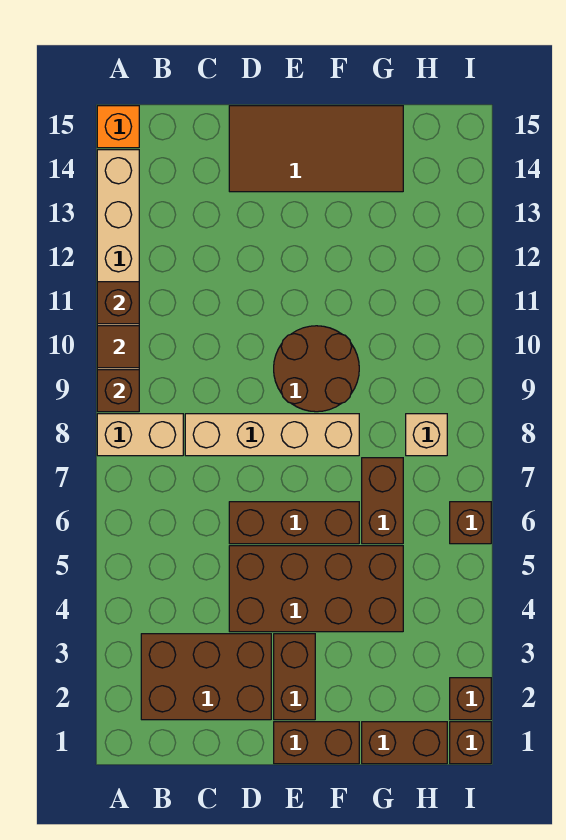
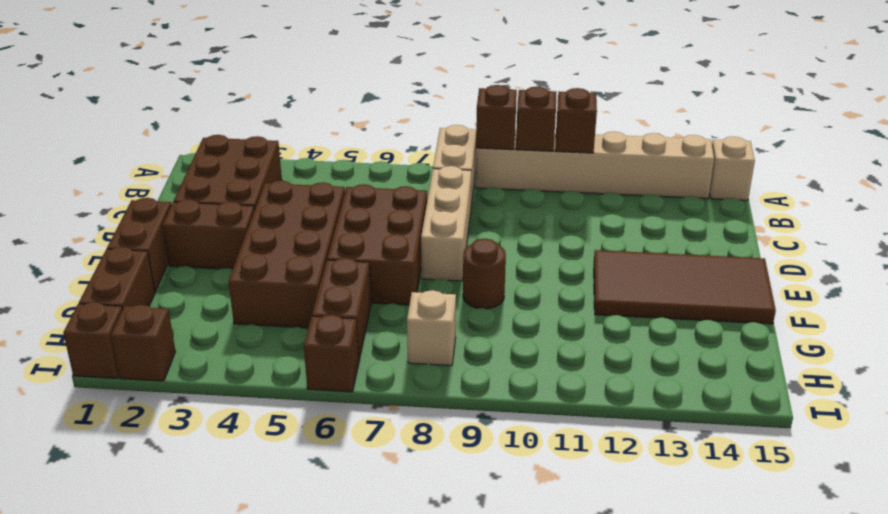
brown 1x1 tile [97,326,139,368] -> brown 1x1 brick [516,87,556,151]
orange 1x1 brick [97,106,139,148] -> tan 1x1 brick [709,137,755,200]
tan 1x4 brick [185,414,359,456] -> tan 1x3 brick [421,166,471,281]
brown 1x3 brick [229,502,359,544] -> brown 2x3 brick [327,184,427,305]
brown 2x4 tile [229,106,403,192] -> brown 2x4 tile turned to [594,250,776,324]
brown 2x2 round brick [274,326,359,412] -> brown 1x1 round brick [463,239,506,309]
brown 1x2 brick [362,458,403,544] -> brown 1x2 brick turned to [312,258,371,359]

